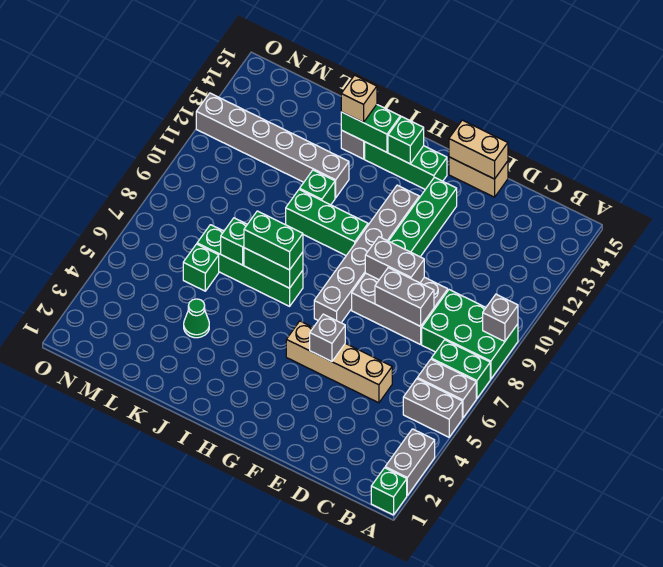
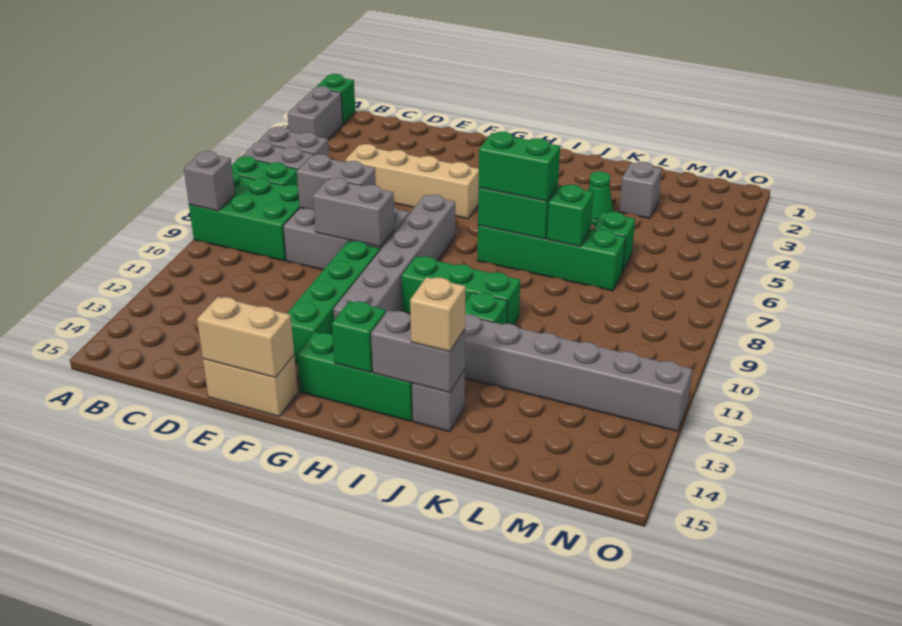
grey 1x1 brick [310,314,345,362] -> grey 1x1 brick moved to [619,162,662,218]
green 1x2 brick [341,105,400,152] -> grey 1x2 brick [371,310,465,393]

